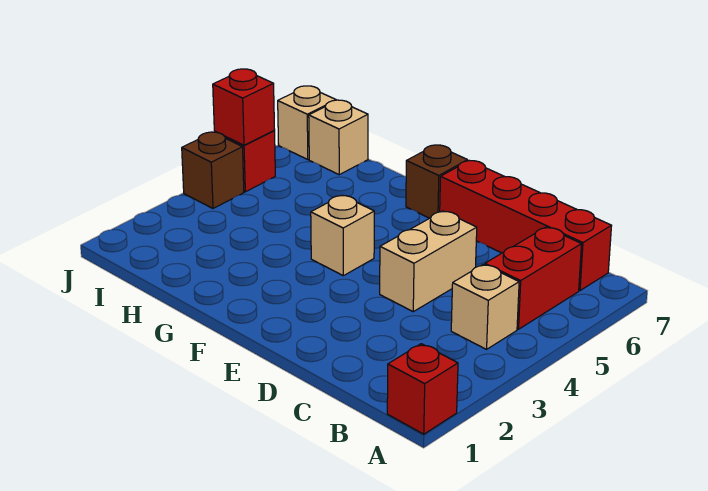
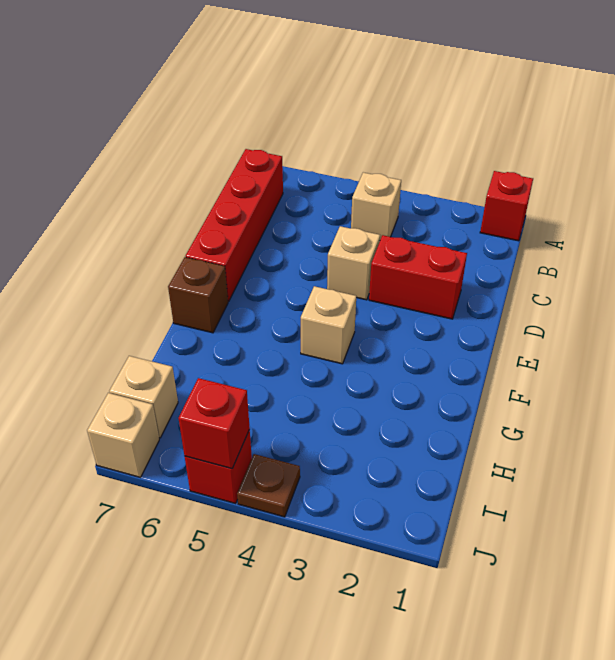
red 1x2 brick [485,227,581,329] -> red 1x2 brick moved to [369,235,467,319]
tan 1x2 brick [380,211,477,312] -> tan 1x1 brick [327,226,380,300]
brown 1x1 brick [182,132,244,208] -> brown 1x1 plate [237,454,300,517]

